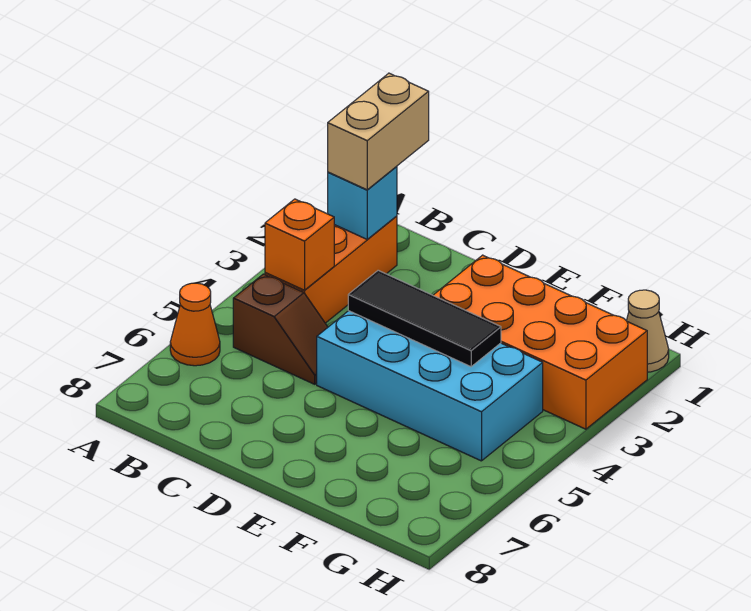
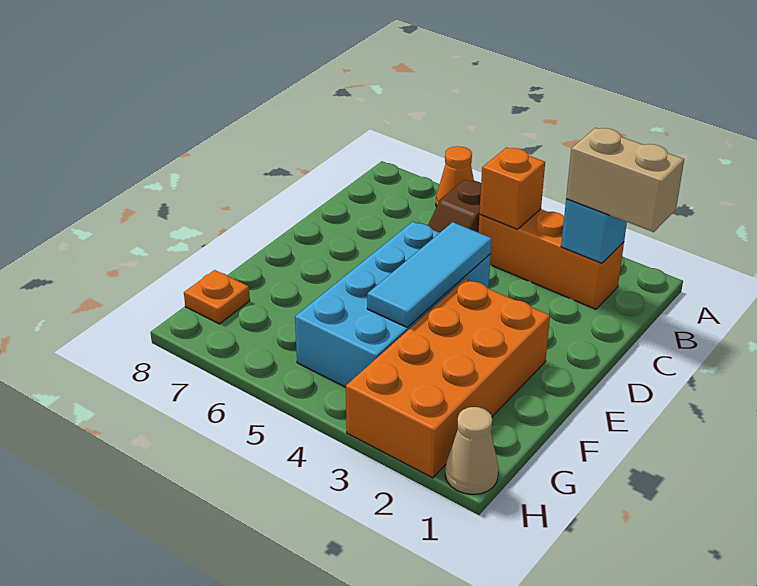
black 1x3 tile [348,270,501,367] -> cyan 1x3 tile [367,222,492,327]
none -> orange 1x1 plate [184,270,250,324]

